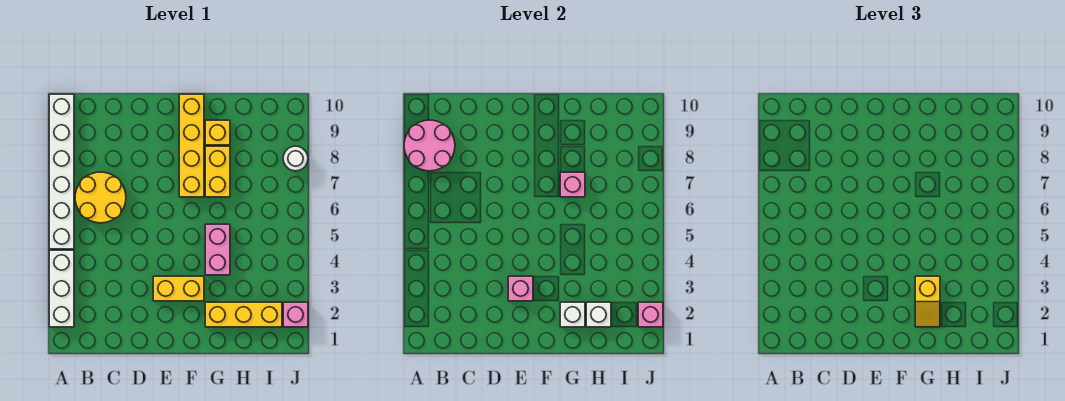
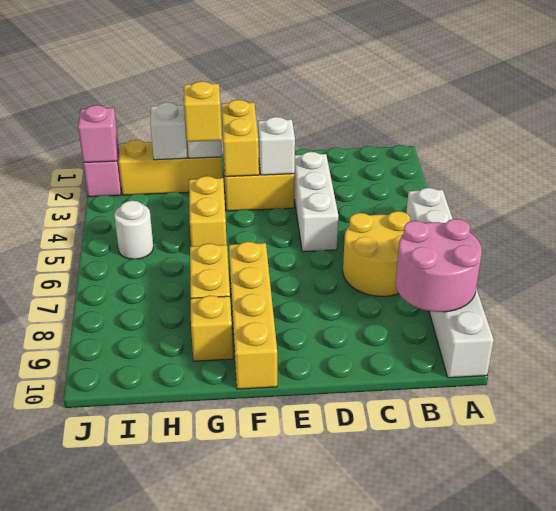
white 1x3 brick [49,250,74,327] -> white 1x3 brick moved to [294,152,338,252]
pink 1x1 brick [508,276,533,301] -> white 1x1 brick [258,117,295,175]
none -> yellow 1x2 brick [221,100,259,177]
pink 1x2 brick [205,224,230,275] -> yellow 1x2 brick [189,176,227,246]
pink 1x1 brick [560,172,585,197] -> none
white 1x1 round brick [283,146,308,171] -> white 1x1 round brick moved to [114,201,153,259]

